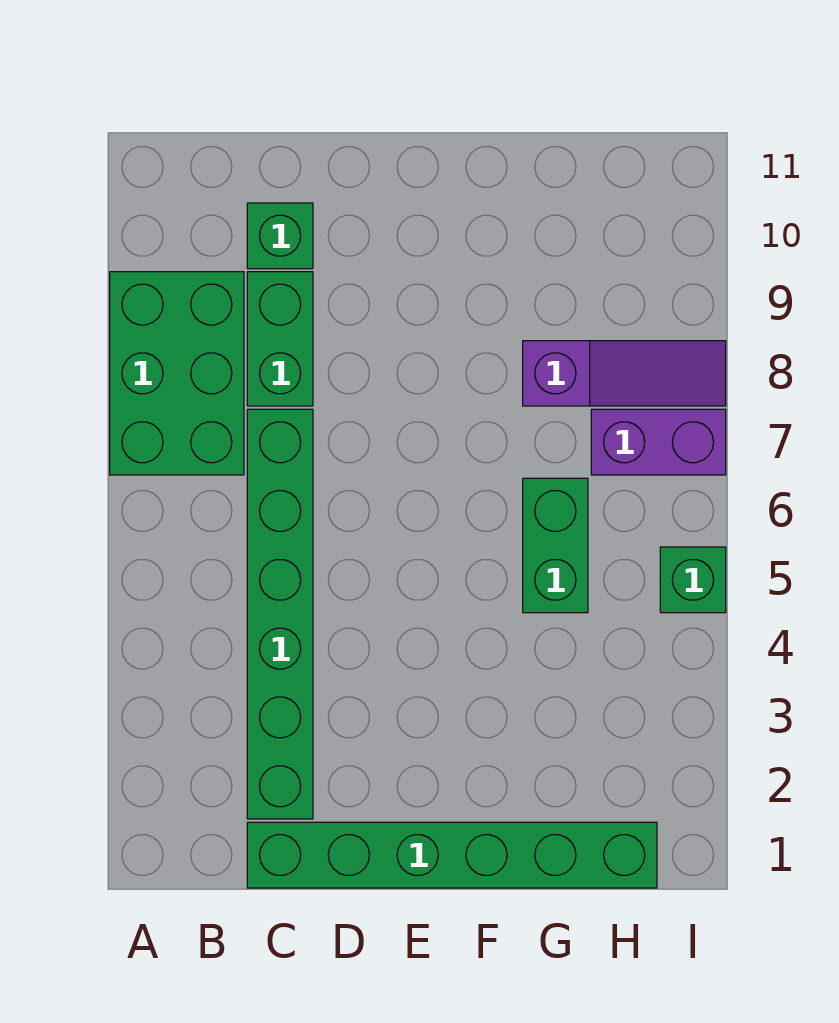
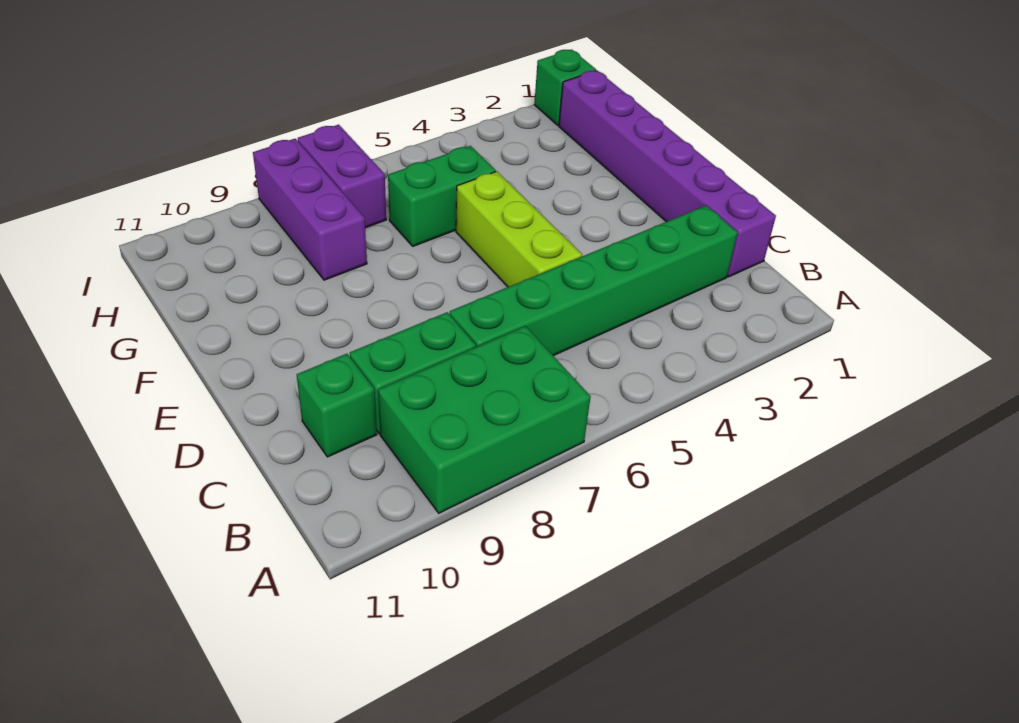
green 1x6 brick [247,822,657,888] -> purple 1x6 brick [559,70,776,277]
none -> lime 1x3 brick [456,171,582,287]
purple 1x3 slope [523,341,726,406] -> purple 1x3 brick [253,139,367,280]
green 1x1 brick [660,547,726,613] -> green 1x1 brick moved to [534,50,596,125]

